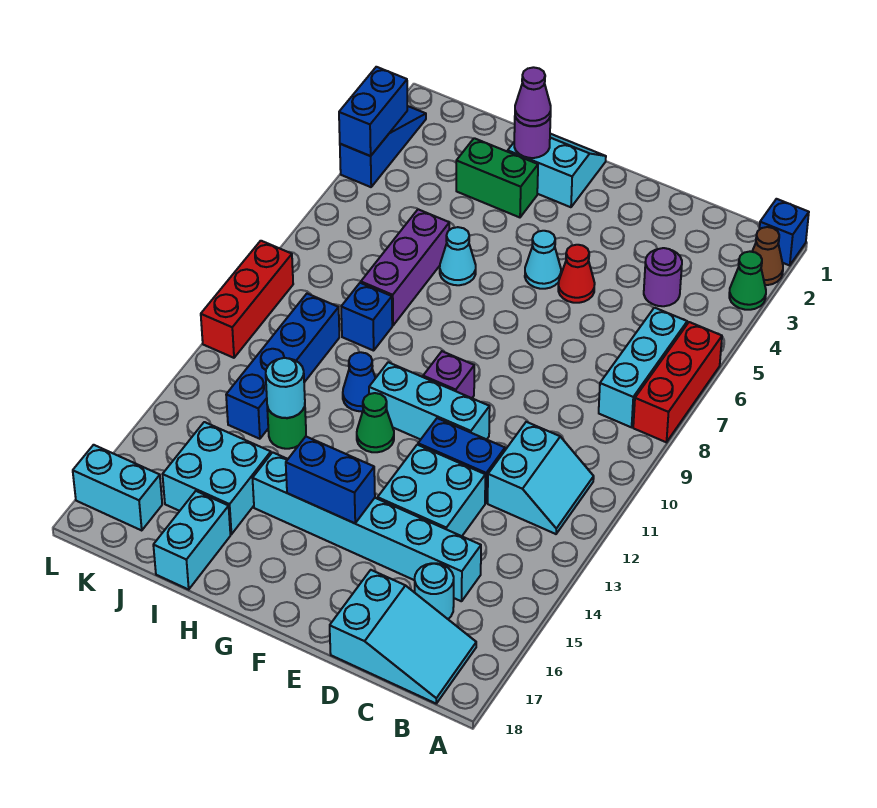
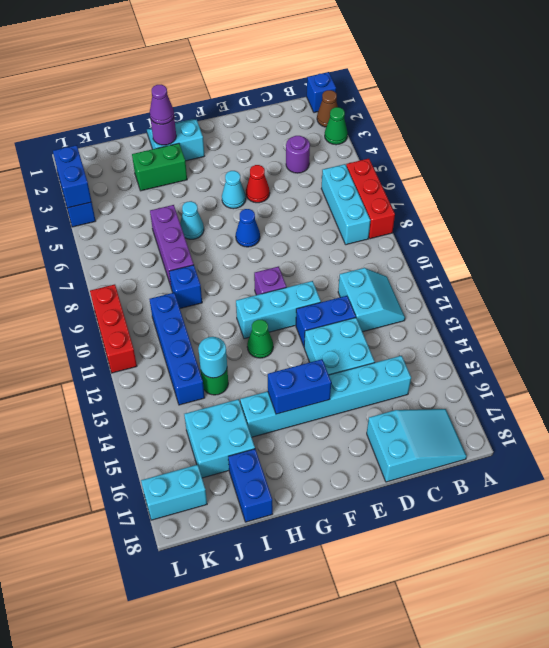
cyan 1x1 round brick [415,563,454,619] -> none
blue 1x1 cone [343,352,375,411] -> blue 1x1 cone moved to [236,209,260,247]
cyan 1x2 brick [153,491,230,589] -> blue 1x2 brick [228,449,273,522]

